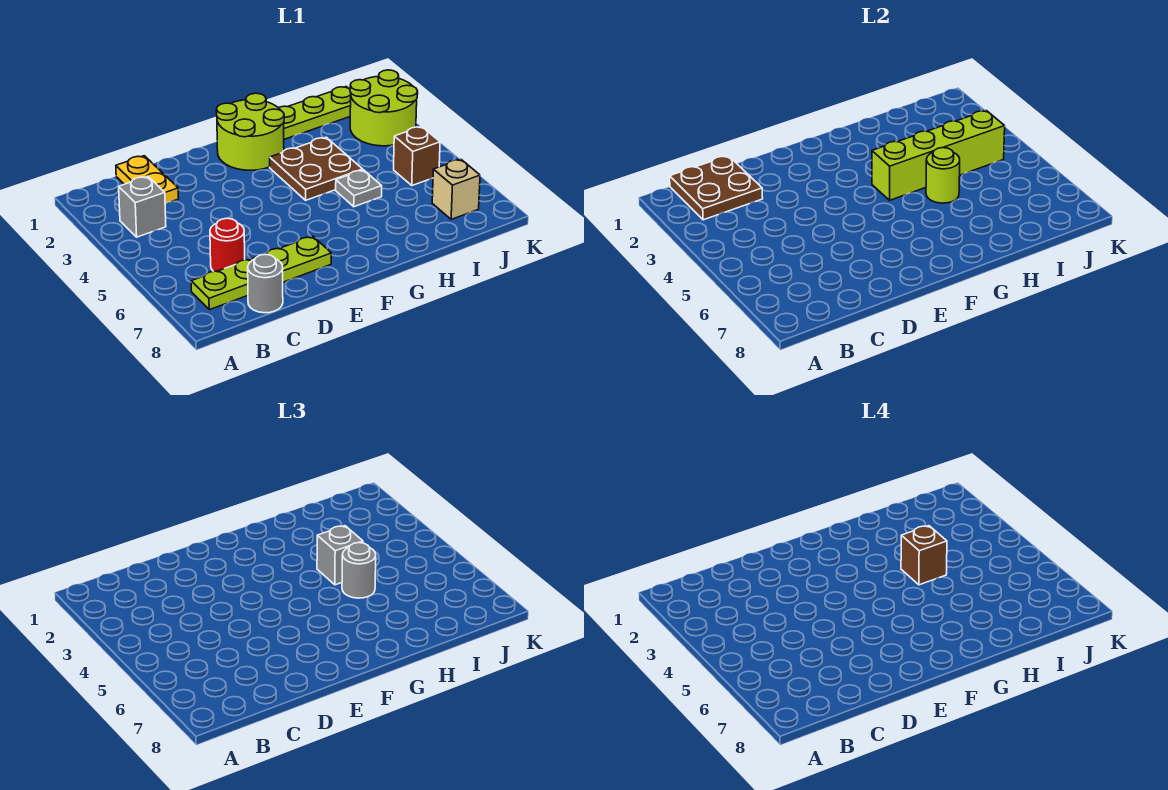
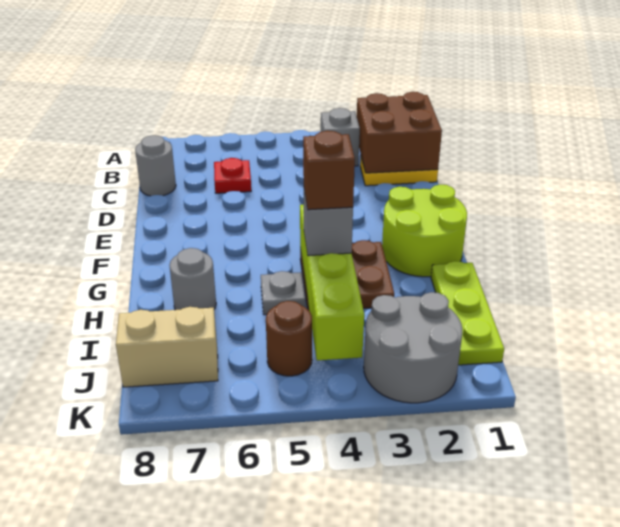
brown 2x2 plate [670,156,763,220] -> brown 2x2 brick [357,92,442,173]
lime 1x4 plate [191,236,331,310] -> none
red 1x1 round brick [210,218,245,271] -> red 1x1 plate [214,158,251,193]
lime 1x1 round brick [926,148,960,203] -> none
grey 1x1 round brick [342,543,376,598] -> grey 1x1 round brick moved to [169,248,216,310]
lime 2x2 round brick [350,70,418,146] -> grey 2x2 round brick [364,292,462,403]
brown 1x1 brick [394,126,440,185] -> brown 1x1 round brick [266,301,312,376]
tan 1x1 brick [432,159,480,219] -> tan 1x2 brick [116,307,218,387]

